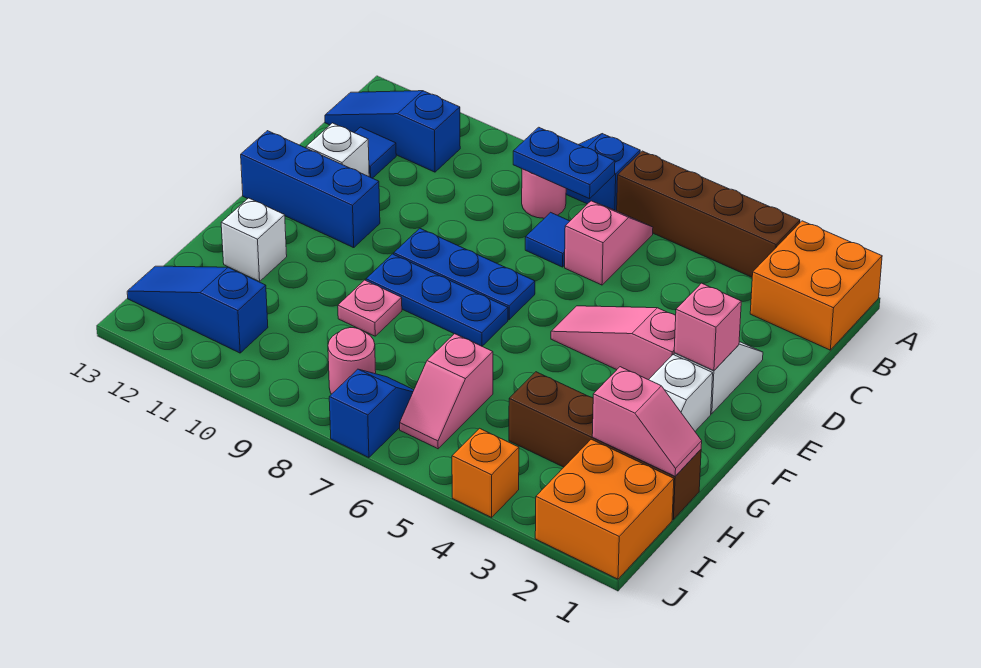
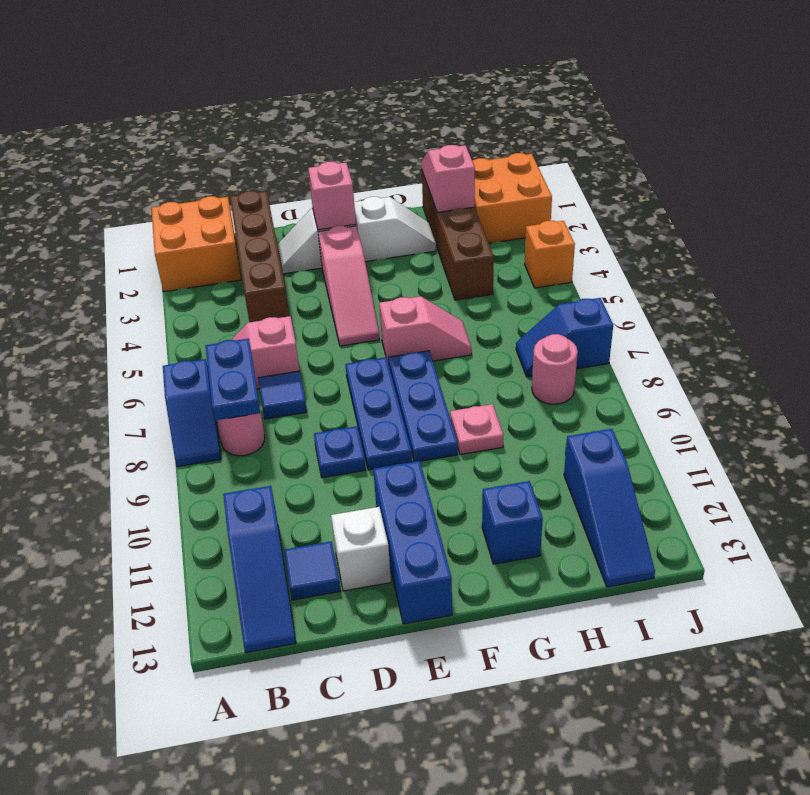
brown 1x4 brick [617,151,800,277] -> brown 1x4 brick moved to [230,191,289,322]
none -> blue 1x1 plate [314,426,366,478]
white 1x1 brick [221,198,287,282] -> blue 1x1 brick [482,481,543,564]
pink 1x2 slope [400,334,493,449] -> pink 1x2 slope moved to [379,296,472,364]

